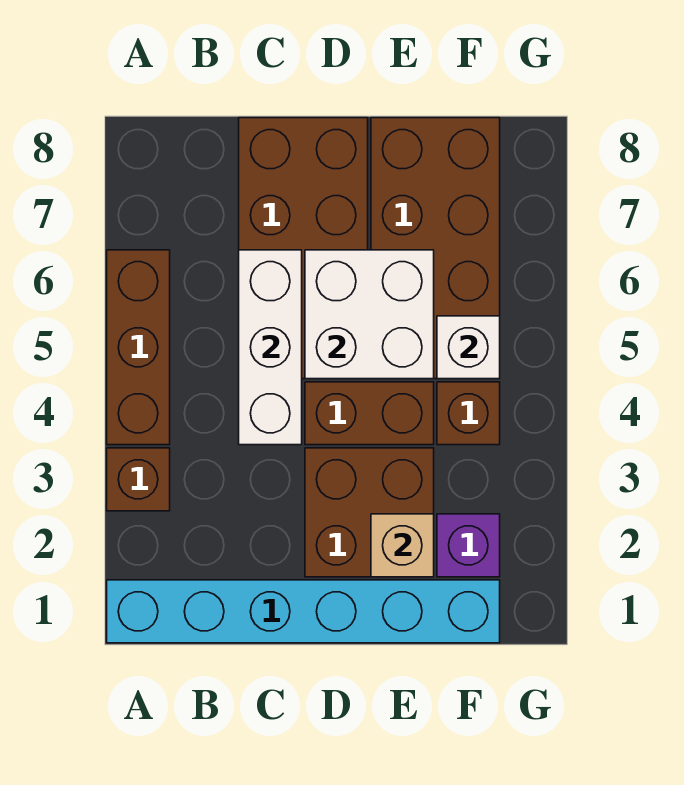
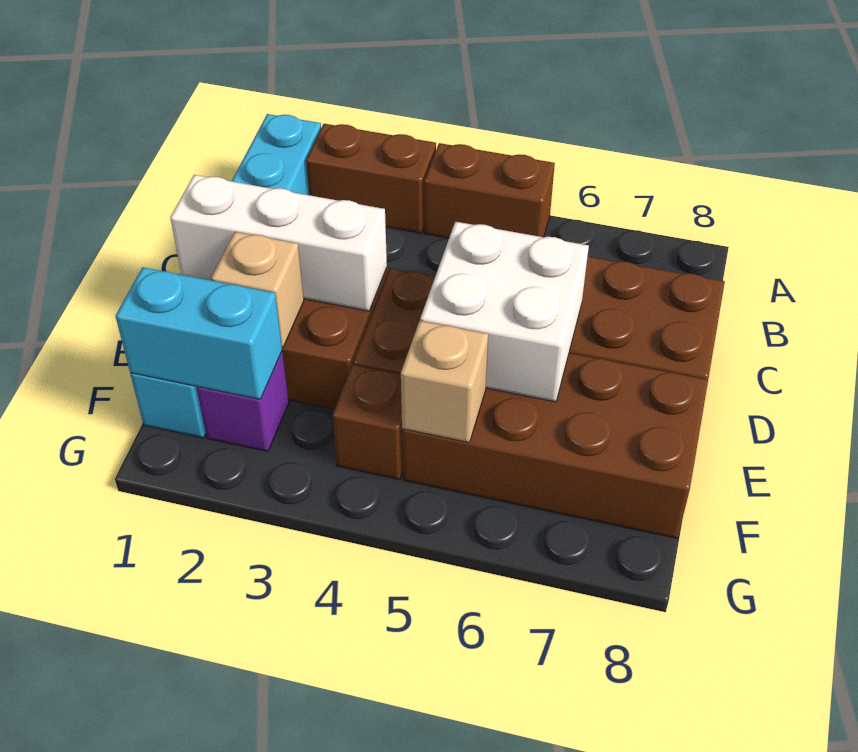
brown 1x1 brick [107,448,170,511] -> brown 1x2 brick [306,124,436,233]
brown 1x3 brick [107,250,170,445] -> brown 1x2 brick [424,143,555,238]
white 1x3 brick [239,250,302,445] -> white 1x3 brick moved to [170,175,387,311]
none -> cyan 1x2 brick [116,267,282,399]
white 1x1 brick [437,316,500,379] -> tan 1x1 brick [401,321,488,442]

